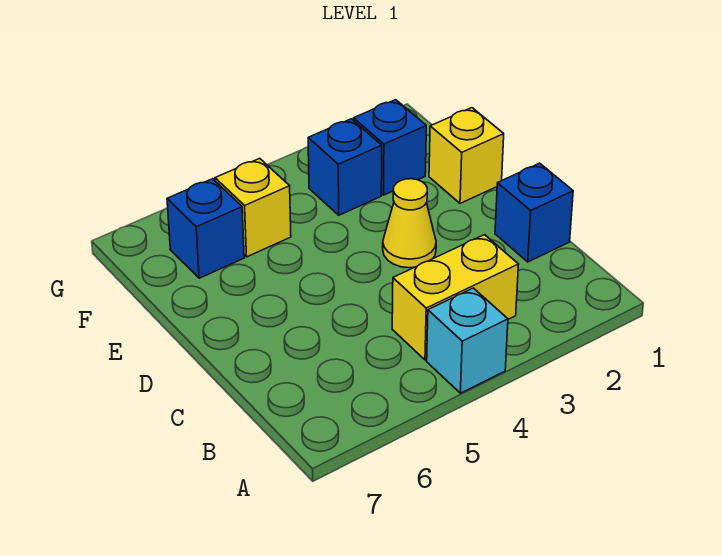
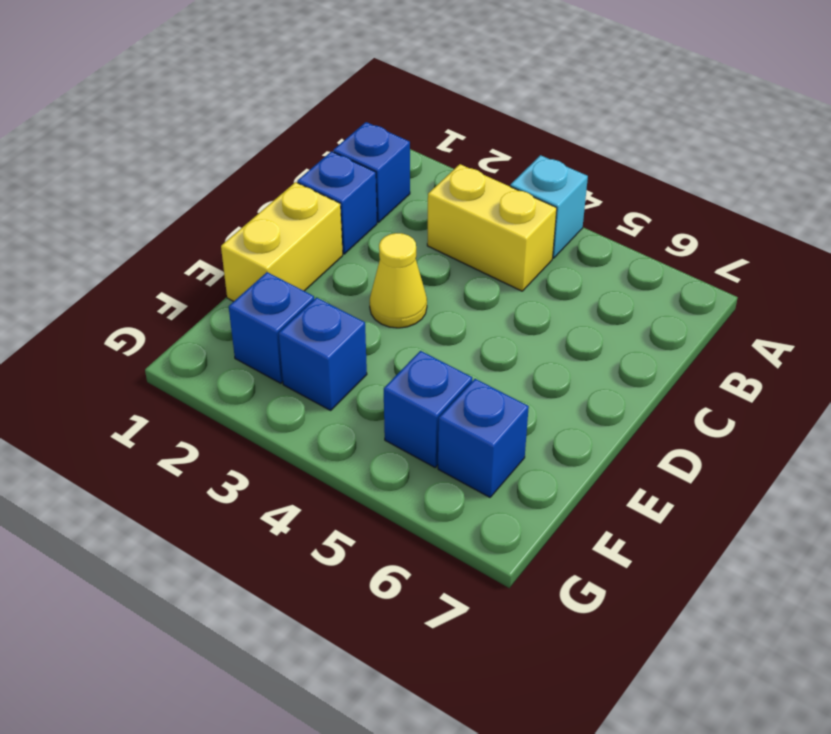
none -> blue 1x1 brick [333,122,410,222]
yellow 1x1 brick [429,108,504,203] -> yellow 1x2 brick [221,182,343,302]
yellow 1x1 brick [215,158,291,257] -> blue 1x1 brick [384,351,472,467]

